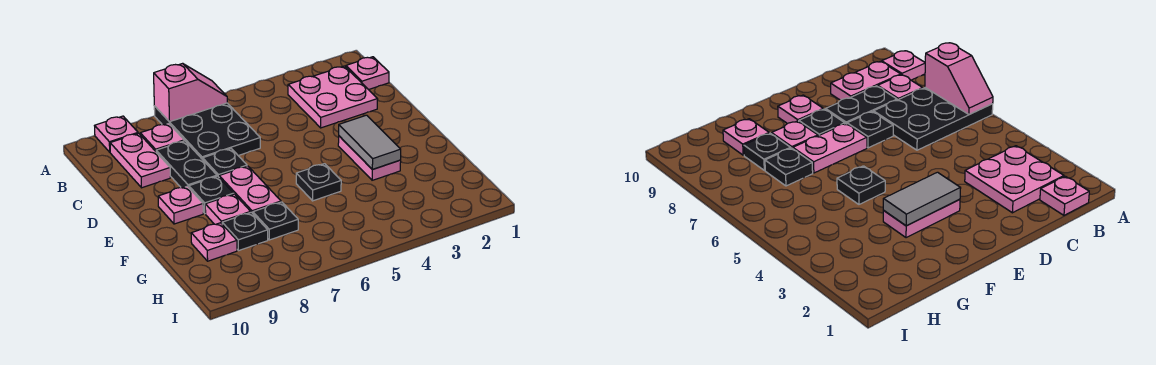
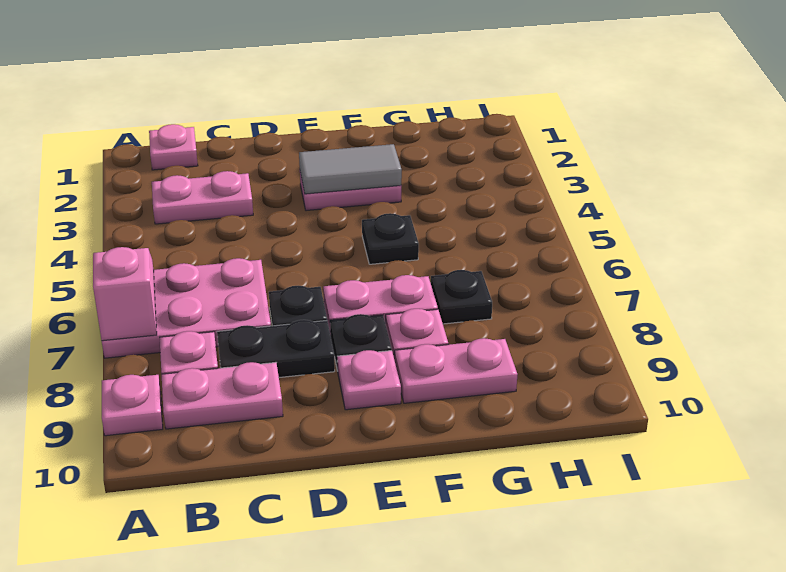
black 2x3 plate [154,103,260,160] -> pink 2x3 plate [102,258,271,358]
pink 2x2 plate [288,66,378,128] -> pink 1x2 plate [152,171,253,224]
black 1x1 plate [222,212,268,251] -> none
pink 1x1 plate [191,223,237,261] -> pink 1x2 plate [395,338,518,403]

